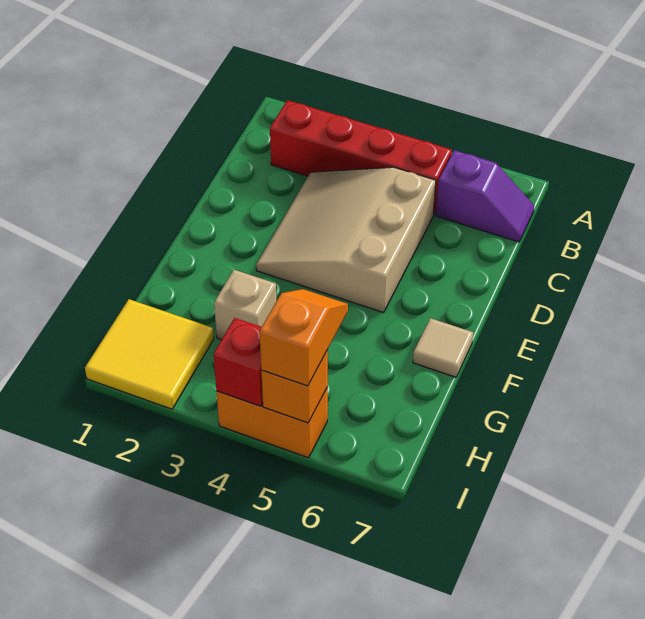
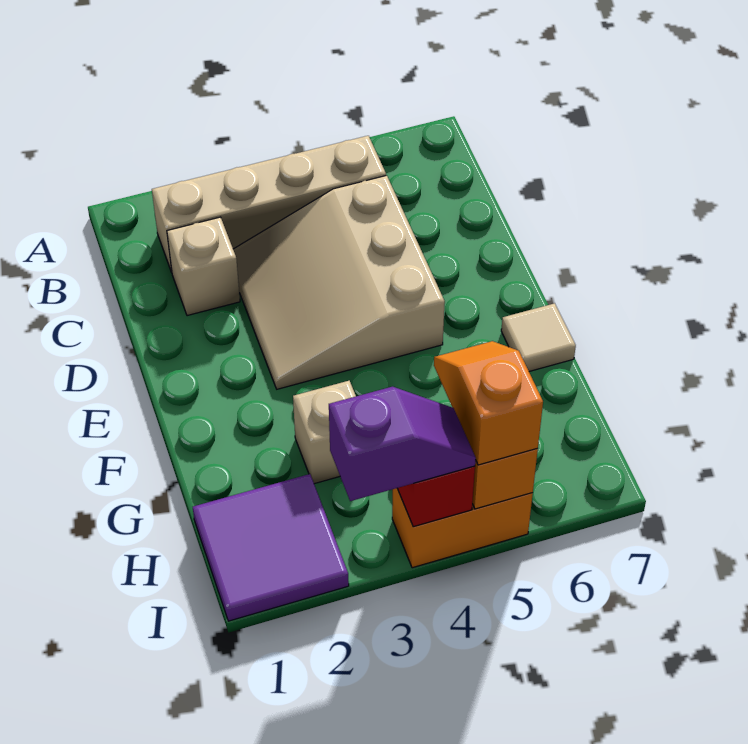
red 1x4 brick [270,100,452,215] -> tan 1x4 brick [152,136,386,272]
purple 1x2 slope [436,150,534,242] -> purple 1x2 slope moved to [329,387,476,501]
none -> tan 1x1 brick [167,217,240,316]
yellow 2x2 tile [85,299,214,409] -> purple 2x2 tile [193,474,349,621]

